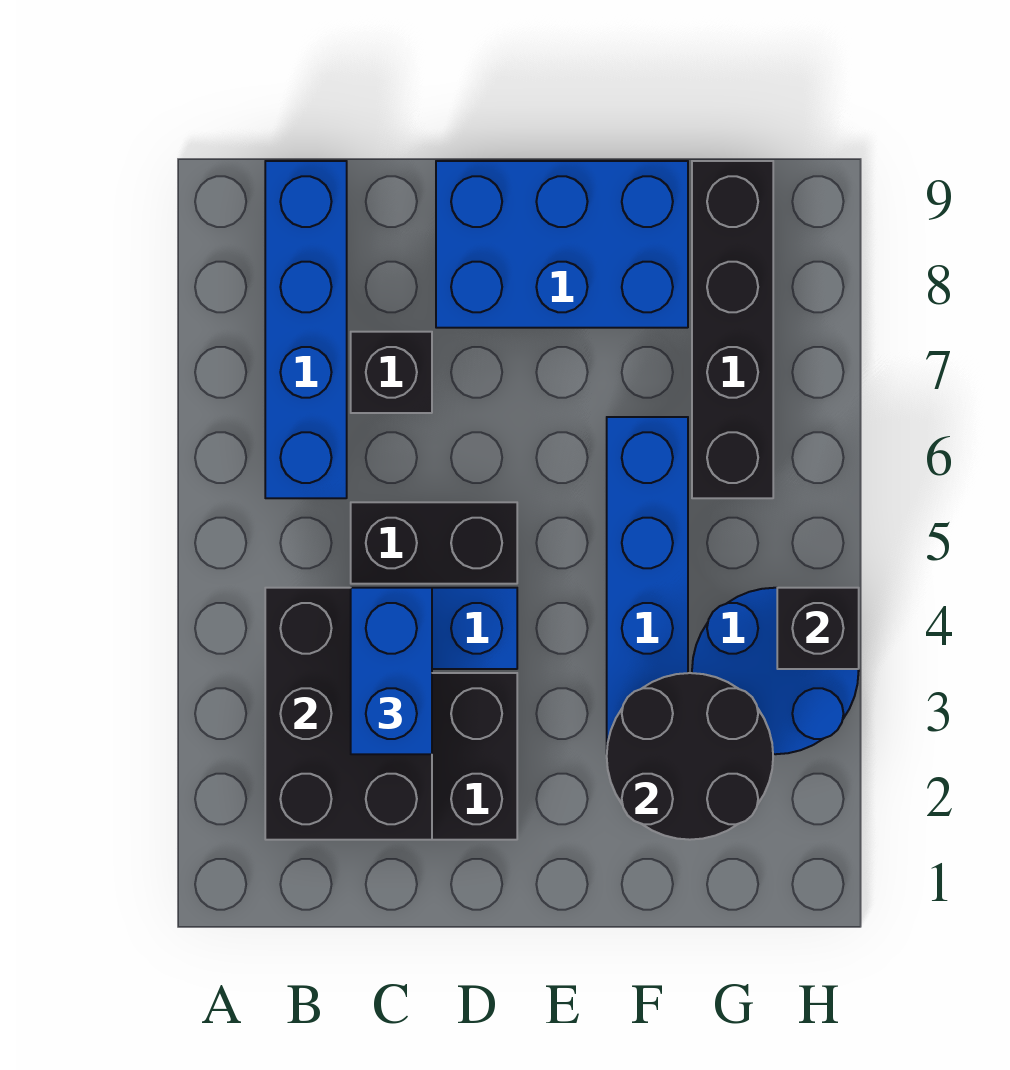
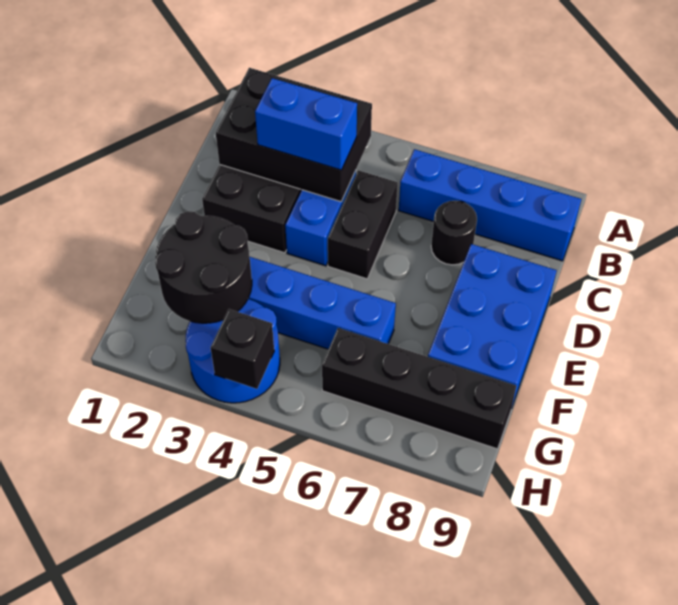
black 1x1 brick [351,332,432,413] -> black 1x1 round brick [431,201,477,265]

